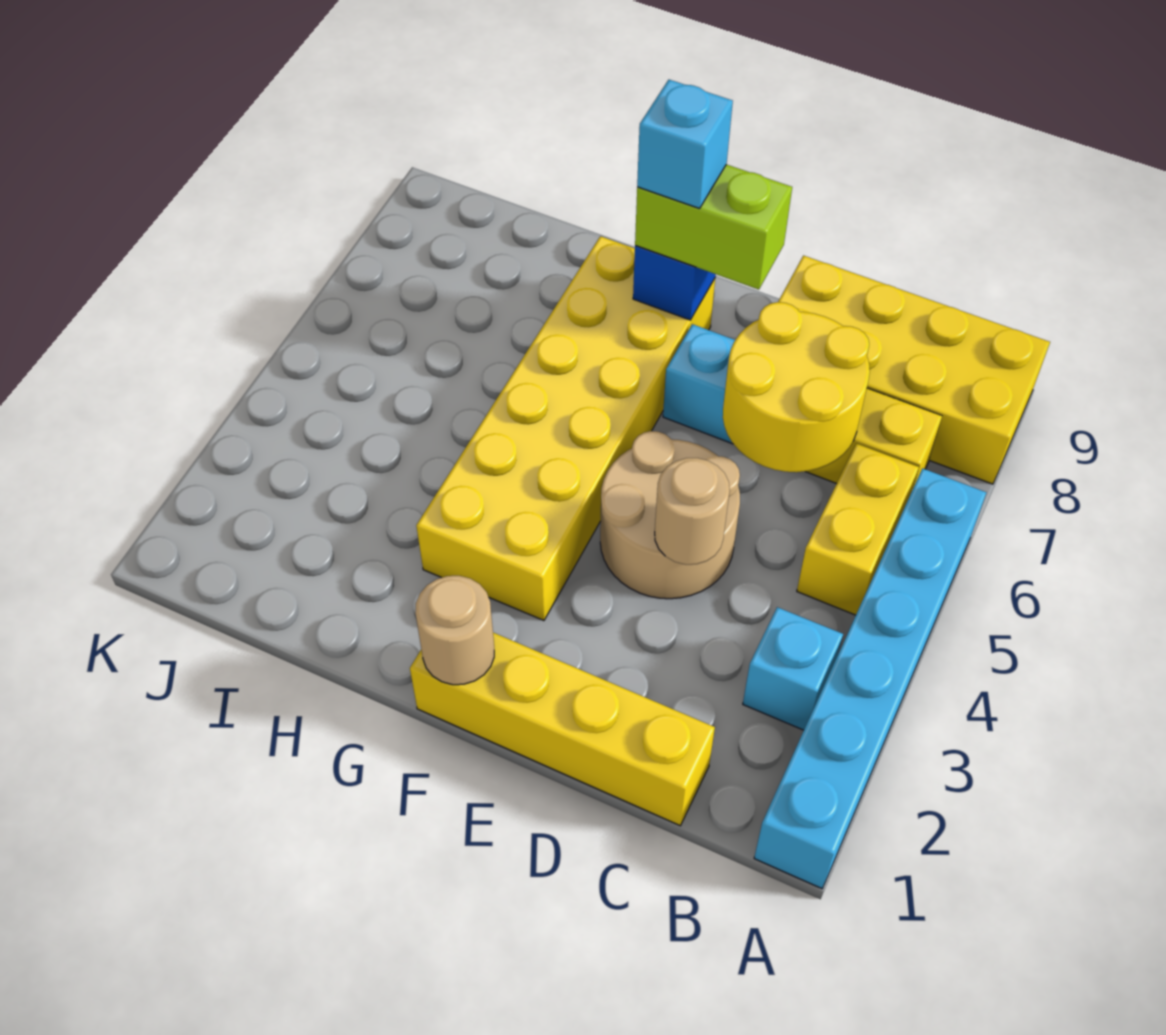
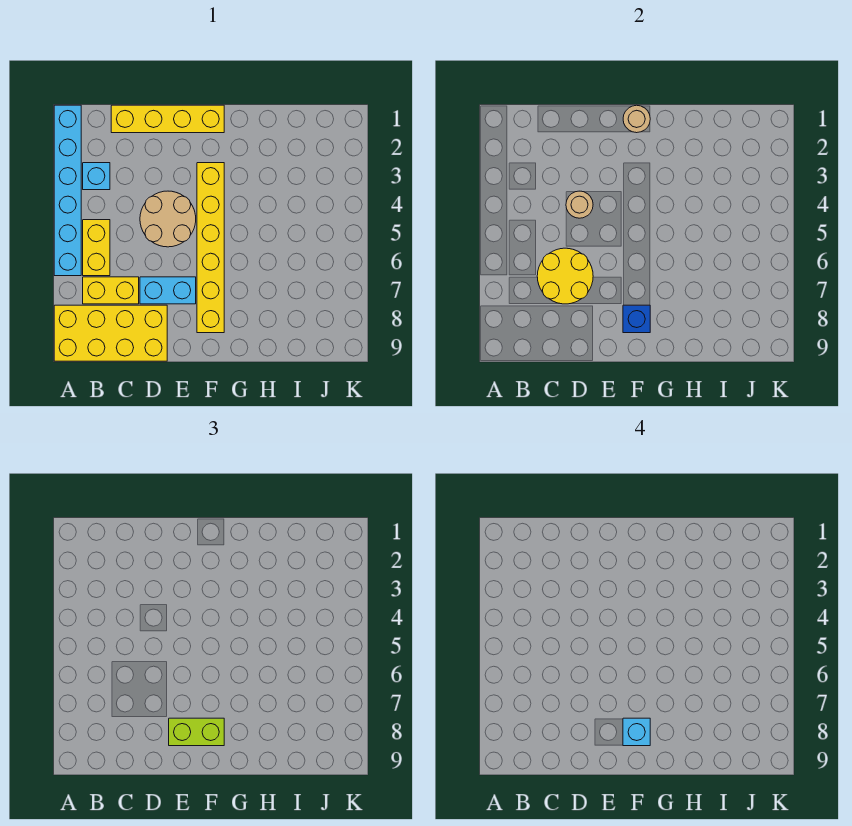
yellow 2x6 brick [416,236,715,621] -> yellow 1x6 brick [197,163,224,333]

